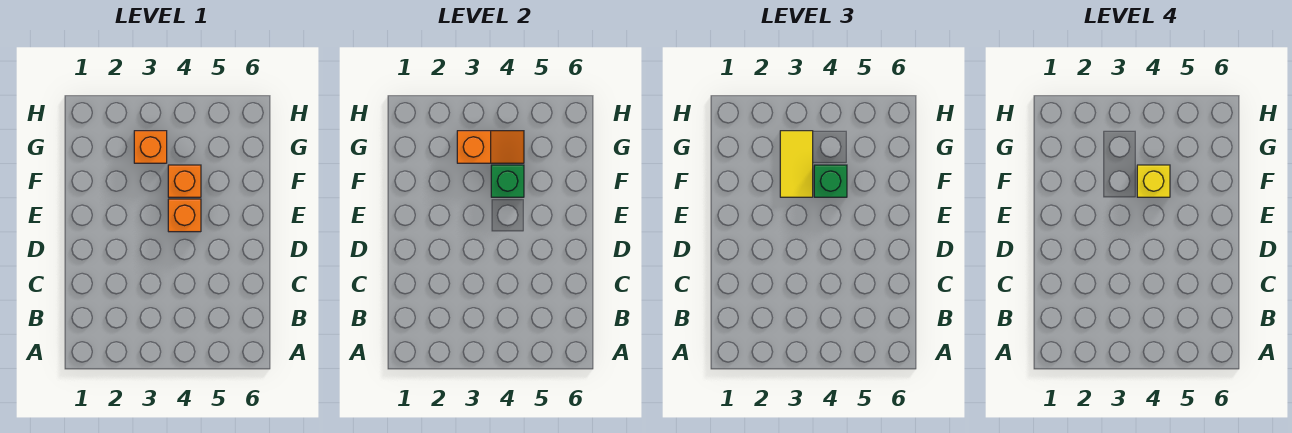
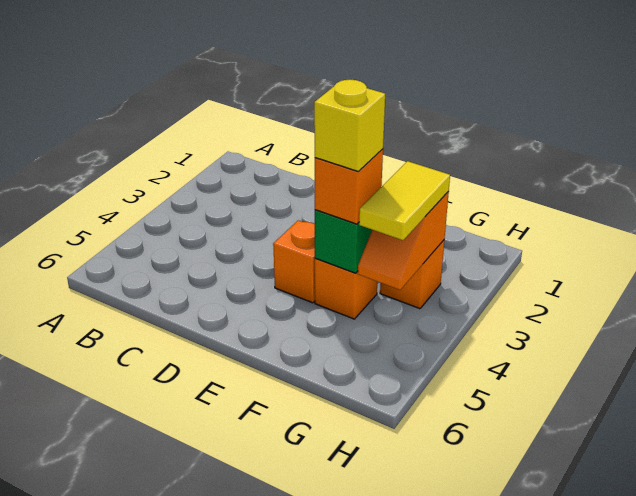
yellow 1x2 tile [780,131,813,197] -> yellow 1x2 tile turned to [359,161,450,240]
green 1x1 brick [814,165,847,197] -> orange 1x1 brick [315,149,383,224]

